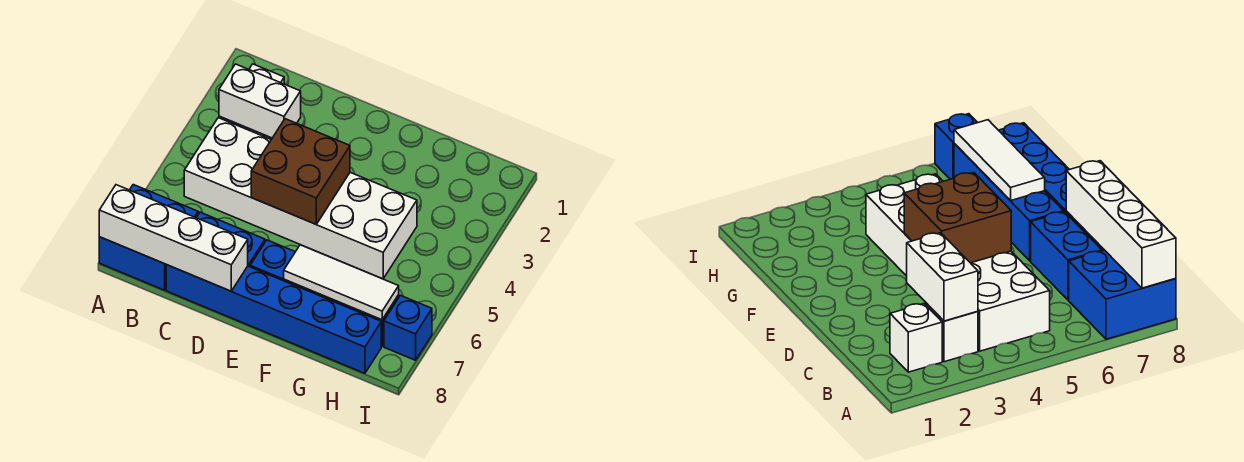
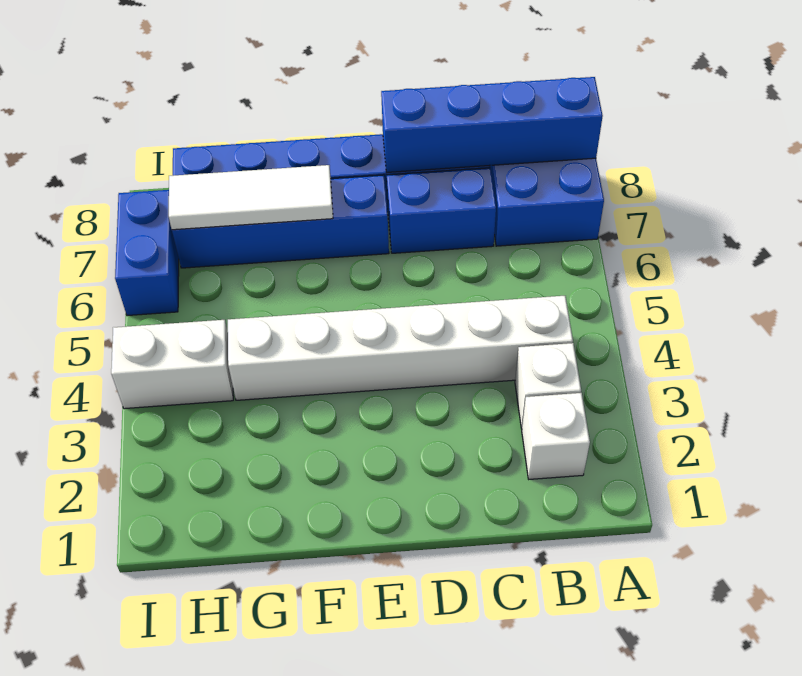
white 1x4 brick [99,185,248,291] -> blue 1x4 brick [381,77,603,172]
white 1x2 brick [219,64,301,138] -> white 1x2 brick moved to [111,320,233,409]
white 2x6 brick [184,118,417,279] -> white 1x6 brick [228,296,573,400]
brown 2x2 brick [251,119,350,224] -> none
blue 1x1 brick [384,295,432,360] -> blue 1x2 brick [115,190,179,316]

